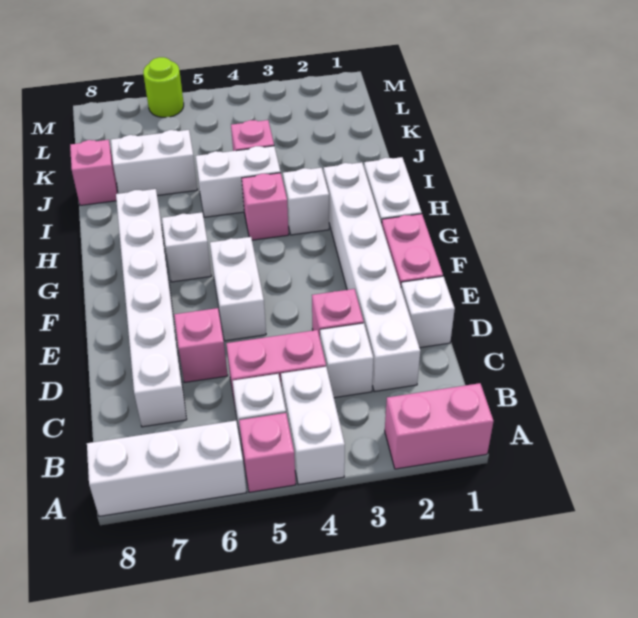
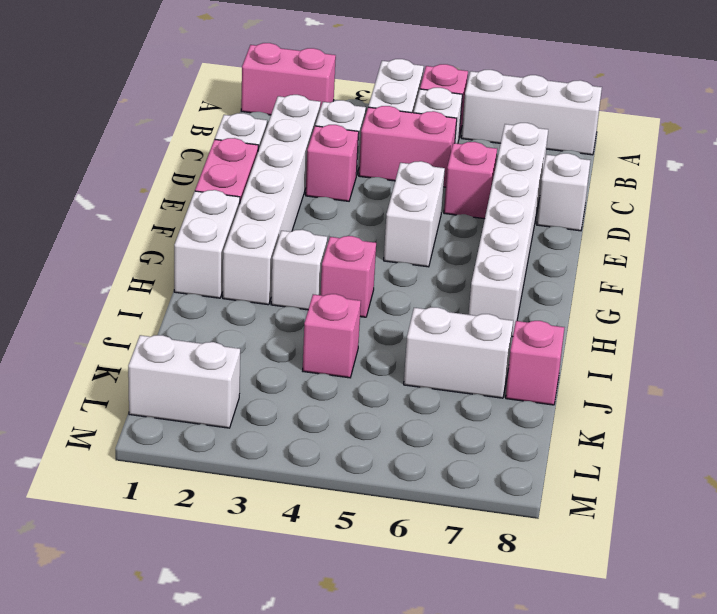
white 1x1 brick [162,212,211,282] -> white 1x1 brick moved to [537,153,591,231]
white 1x2 brick [196,146,281,217] -> white 1x2 brick moved to [128,335,240,428]
lime 1x1 round brick [143,57,184,117] -> none

